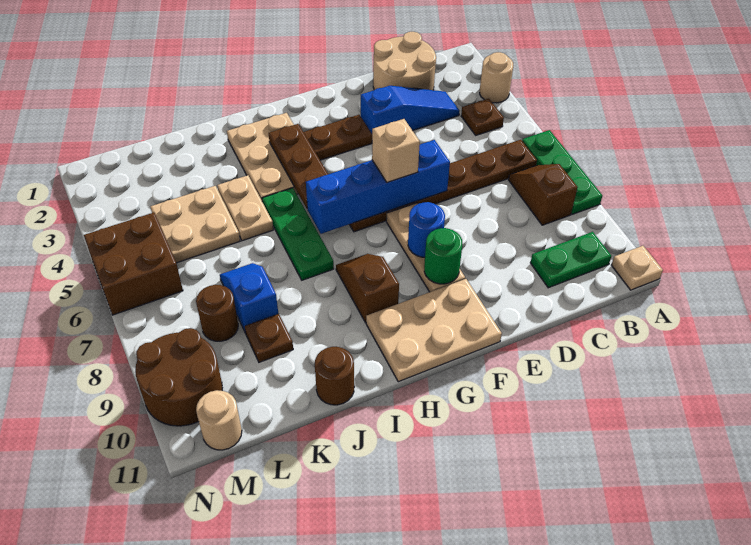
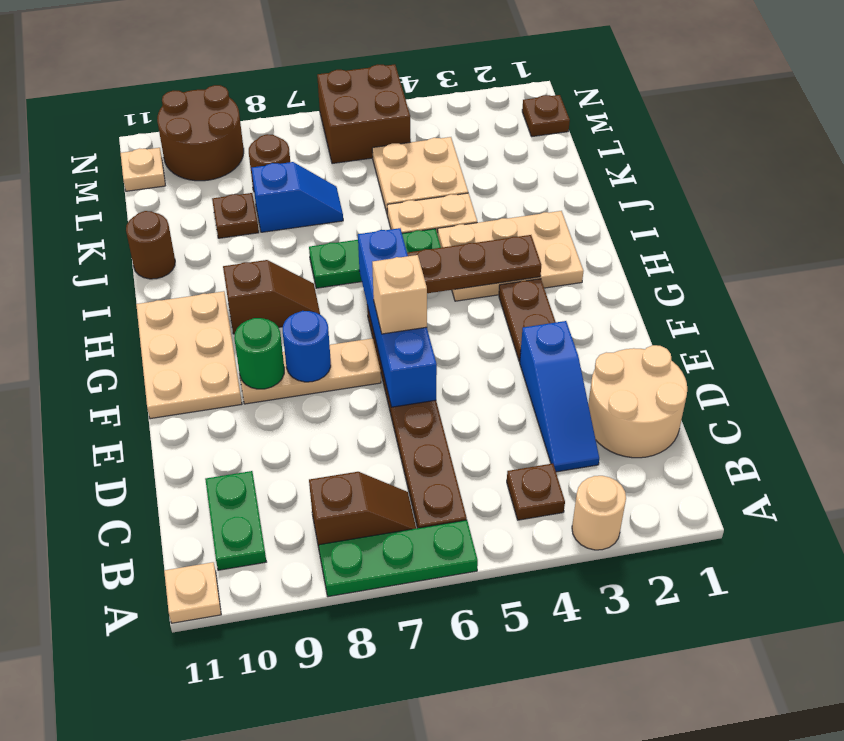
none -> brown 1x1 plate [522,95,570,136]
tan 1x1 round brick [196,390,242,450] -> tan 1x1 plate [121,148,165,191]

